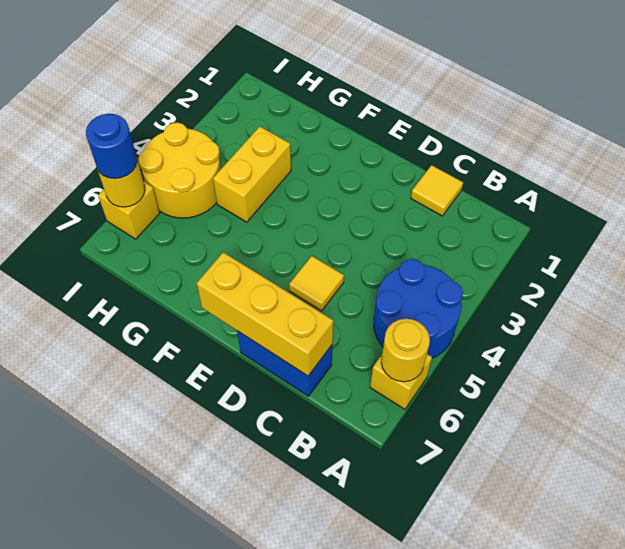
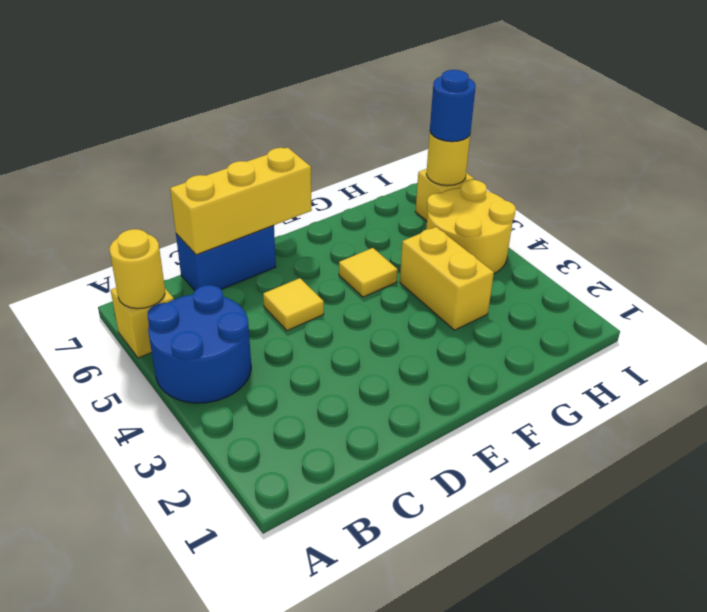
yellow 1x1 tile [411,165,463,216] -> yellow 1x1 tile moved to [339,248,398,297]

